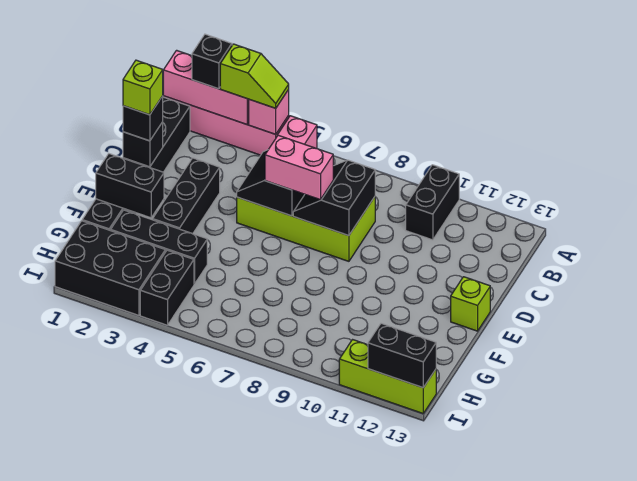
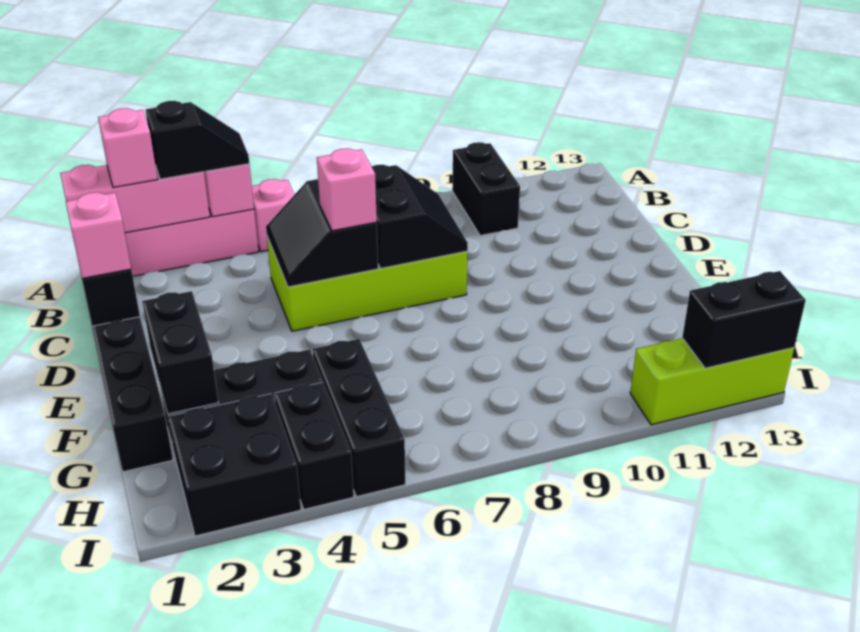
black 1x1 brick [192,34,232,89] -> pink 1x1 brick [98,108,158,187]
lime 1x2 slope [220,44,289,108] -> black 1x2 slope [146,101,249,179]
black 2x2 slope [293,160,375,236] -> black 2x2 slope turned to [372,165,468,268]
black 1x1 brick [123,96,163,141] -> pink 1x1 brick [66,192,131,279]
lime 1x1 brick [123,60,163,115] -> none
black 1x3 brick [153,158,220,234] -> black 1x3 brick moved to [313,339,405,497]
pink 1x2 brick [265,135,333,200] -> pink 1x1 brick [317,148,377,231]
lime 1x1 brick [451,277,490,331] -> none
black 1x2 brick [96,154,164,218] -> black 1x2 brick turned to [142,291,218,414]
black 2x3 brick [55,221,166,315] -> black 2x2 brick [168,394,301,536]

